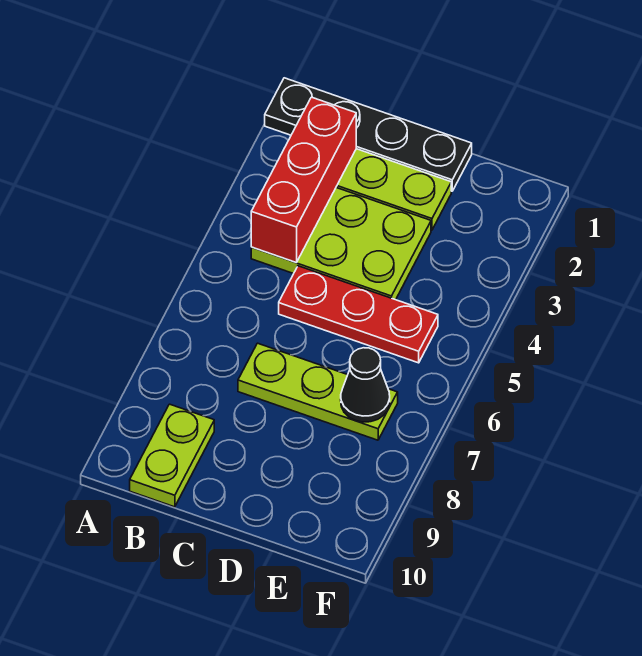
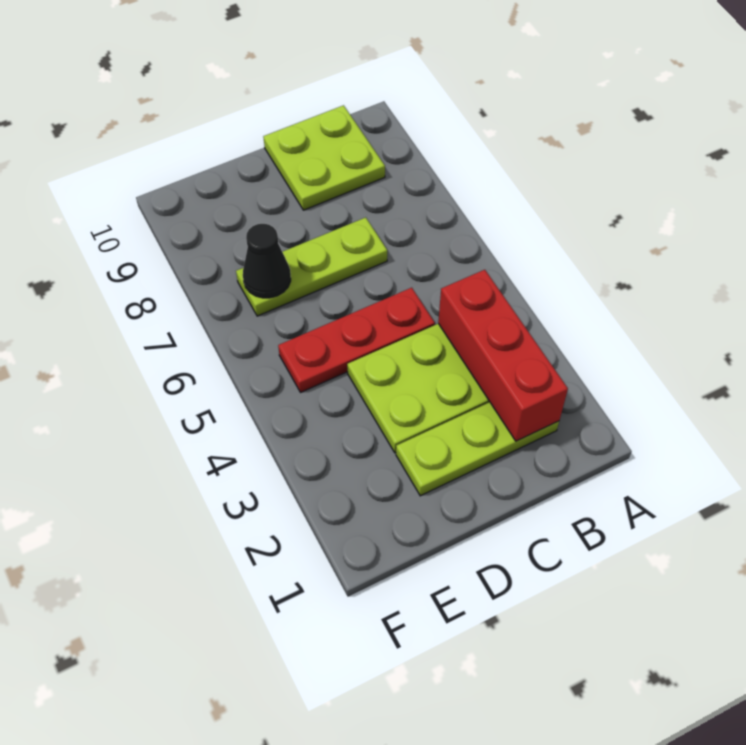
black 1x4 plate [265,78,472,191] -> none
lime 1x2 plate [130,404,214,507] -> lime 2x2 plate [263,105,385,210]

